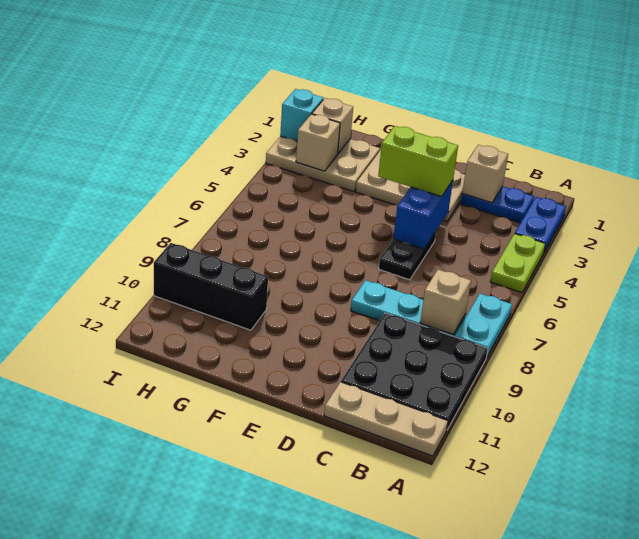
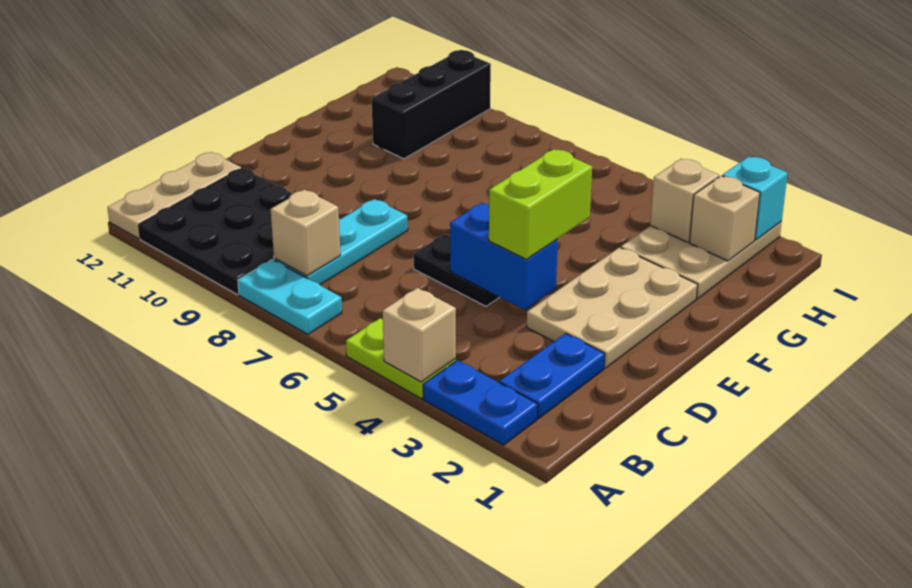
tan 1x1 brick [462,145,508,203] -> tan 1x1 brick moved to [383,288,456,382]

